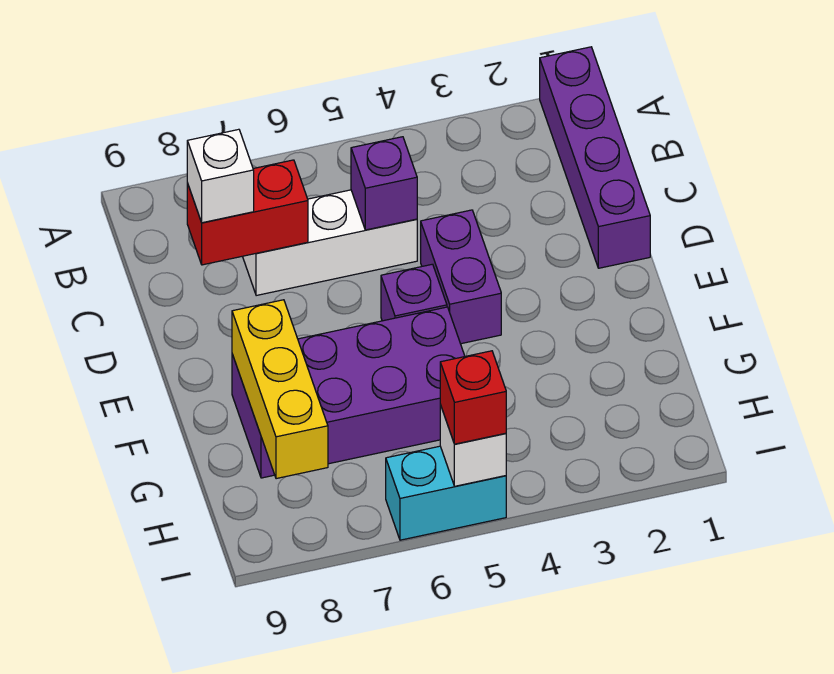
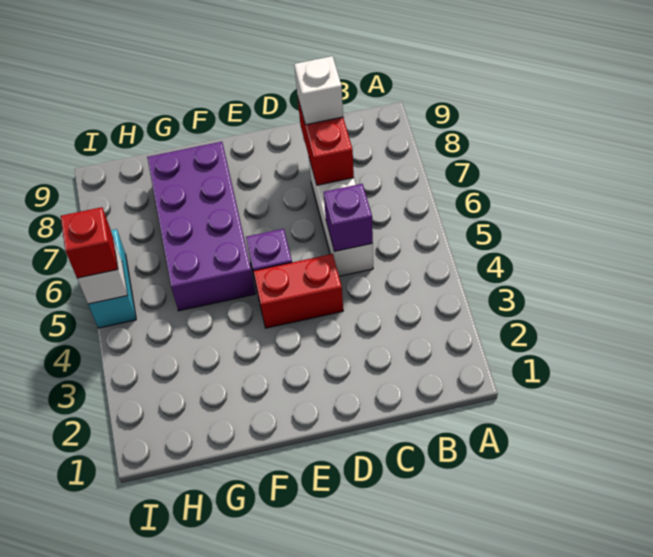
purple 1x4 brick [540,47,650,268] -> none
purple 1x2 brick [421,210,501,344] -> red 1x2 brick [254,254,343,328]
yellow 1x3 brick [232,300,328,479] -> none

